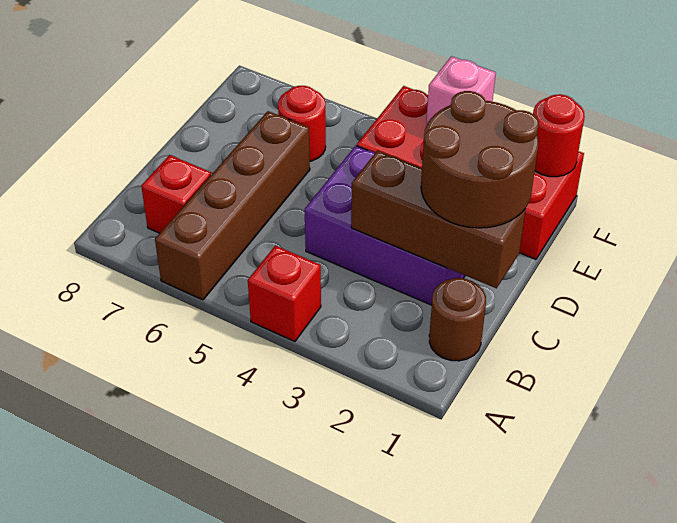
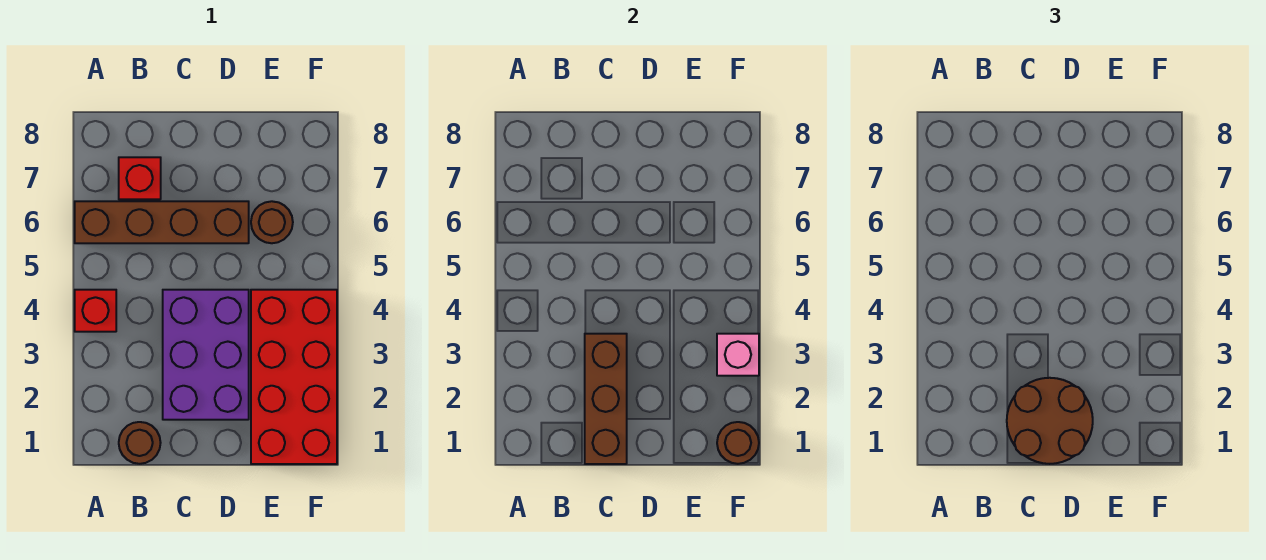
red 1x1 round brick [278,86,326,161] -> brown 1x1 round brick [251,201,293,243]
red 1x1 round brick [533,94,585,177] -> brown 1x1 round brick [717,422,759,464]

